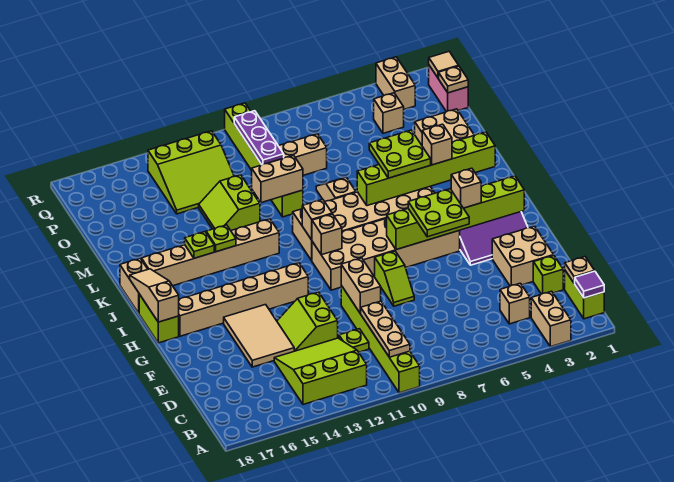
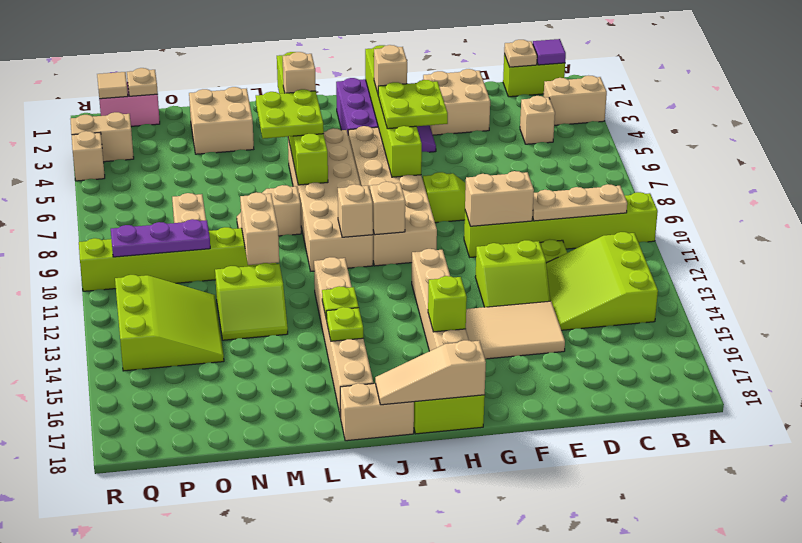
lime 1x1 brick [533,256,563,294] -> lime 1x1 brick moved to [428,276,467,332]
tan 1x1 brick [374,93,404,133] -> tan 1x1 brick moved to [72,131,105,181]

